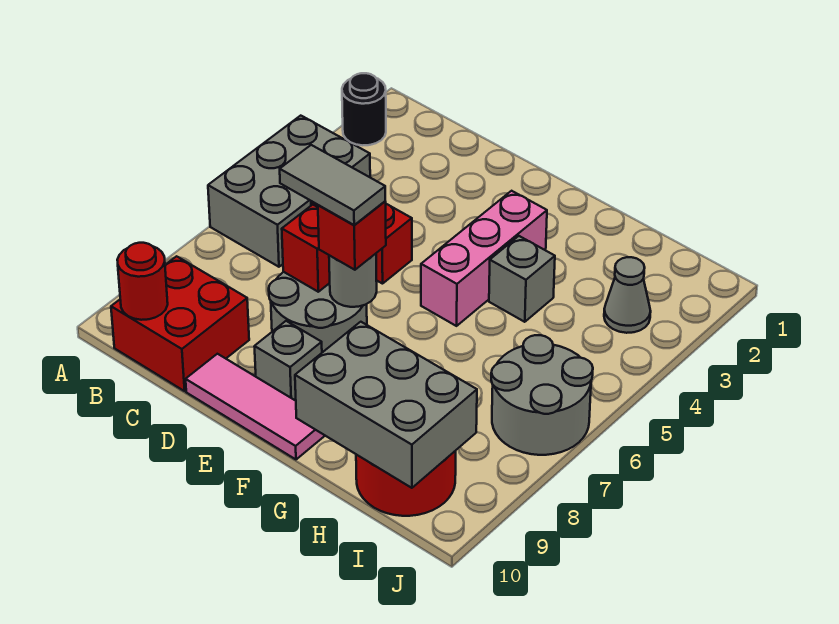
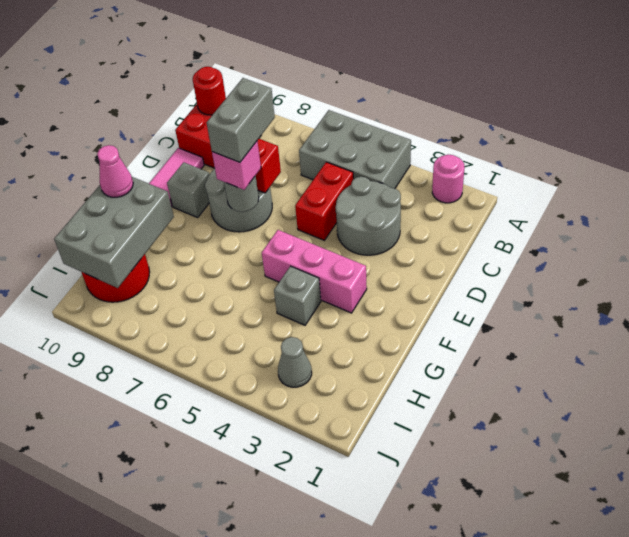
black 1x1 round brick [342,73,386,145] -> pink 1x1 round brick [432,155,465,203]
grey 1x2 tile [280,145,385,225] -> grey 1x2 brick [207,78,275,162]
red 1x1 brick [318,201,386,270] -> pink 1x1 brick [212,141,261,190]
none -> pink 1x1 cone [97,145,133,197]
grey 2x2 round brick [491,335,593,455] -> grey 2x2 round brick moved to [336,177,401,255]

